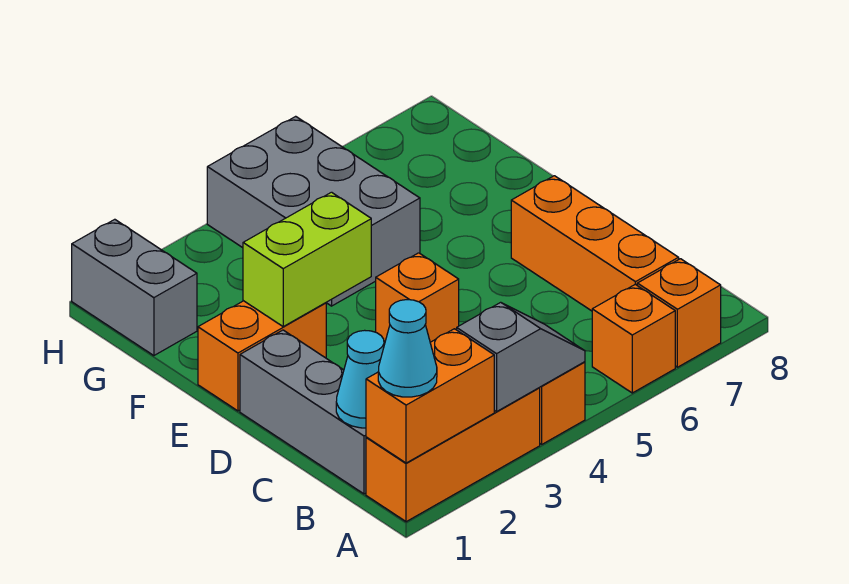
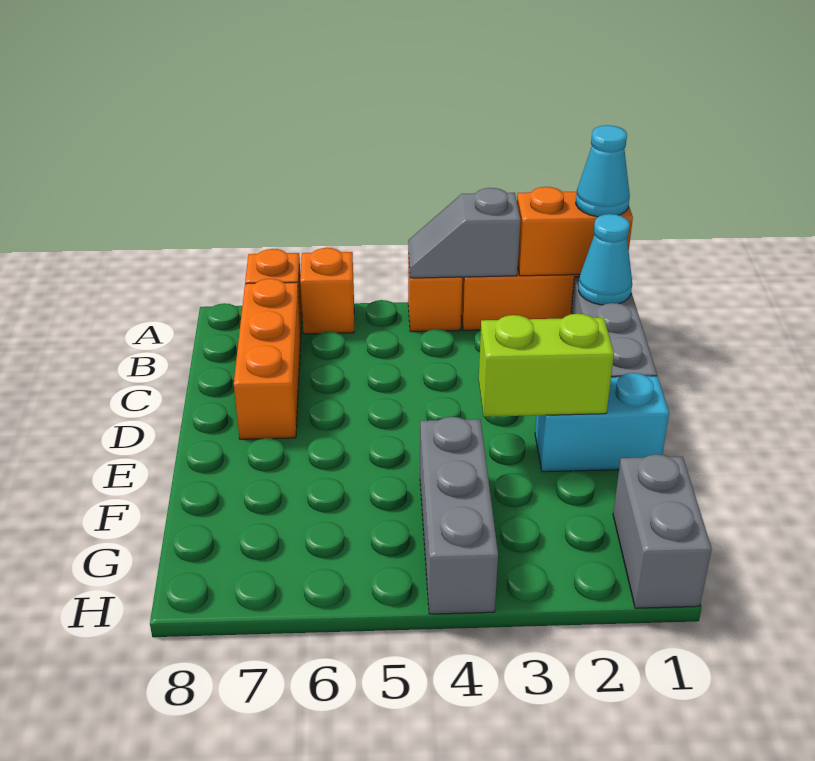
orange 1x1 brick [376,253,459,342] -> none
orange 1x2 brick [198,301,326,411] -> cyan 1x2 brick [535,373,669,472]
grey 2x3 brick [207,116,420,306] -> grey 1x3 brick [420,417,498,614]

